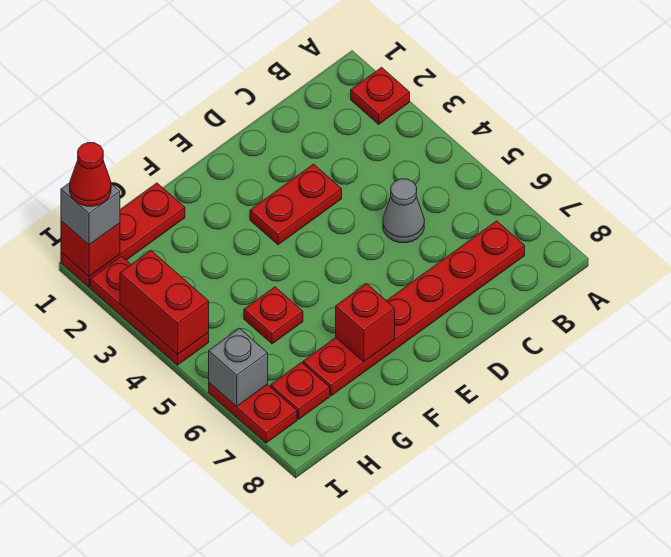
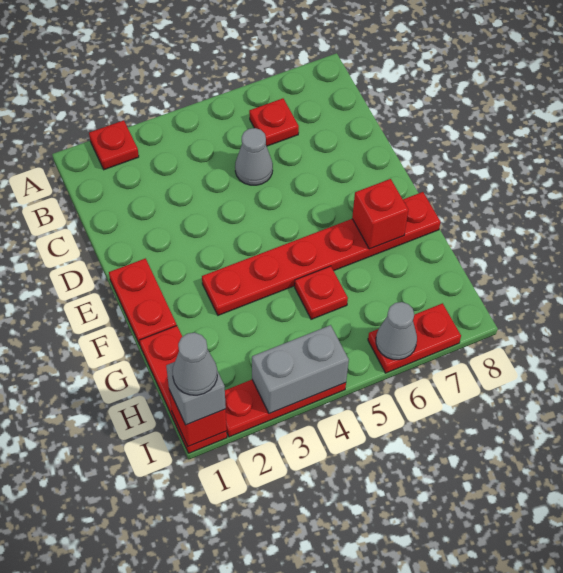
red 1x6 plate [303,221,525,396] -> red 1x6 plate turned to [202,192,441,315]
red 1x2 plate [250,164,342,245] -> red 1x2 plate moved to [109,258,177,345]
red 1x1 plate [271,363,330,419] -> red 1x1 plate moved to [249,98,299,146]
red 1x1 cone [70,143,111,206] -> grey 1x1 cone [173,333,217,395]
red 1x2 brick [120,251,209,355] -> grey 1x2 brick [252,325,349,414]
grey 1x1 brick [209,328,268,407] -> grey 1x1 cone [376,302,417,360]

